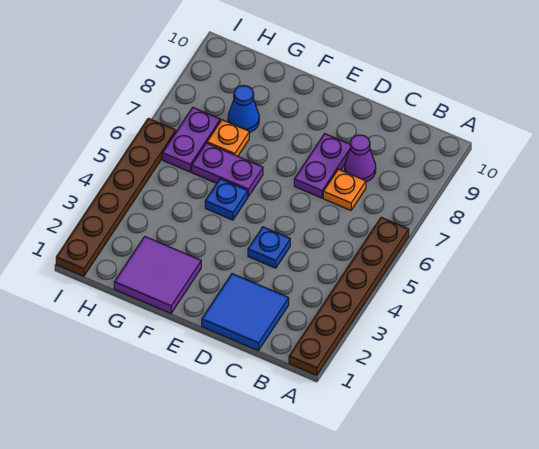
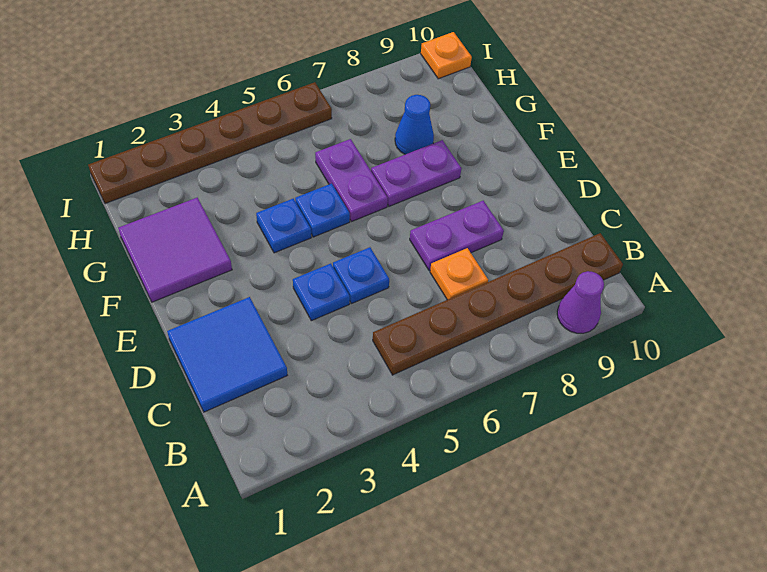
brown 1x6 plate [289,217,409,375] -> brown 1x6 plate moved to [373,233,623,375]
purple 1x1 cone [345,135,376,182] -> purple 1x1 cone moved to [557,271,604,333]
none -> blue 1x1 plate [333,247,389,304]
none -> blue 1x1 plate [256,199,311,253]
orange 1x1 plate [207,120,249,156] -> orange 1x1 plate moved to [421,32,472,79]
purple 1x2 plate [162,108,220,172] -> purple 1x2 plate moved to [371,140,461,206]

